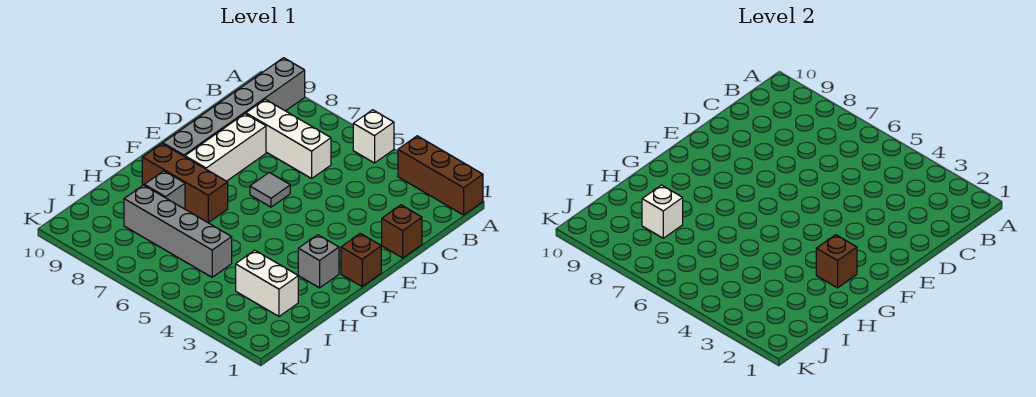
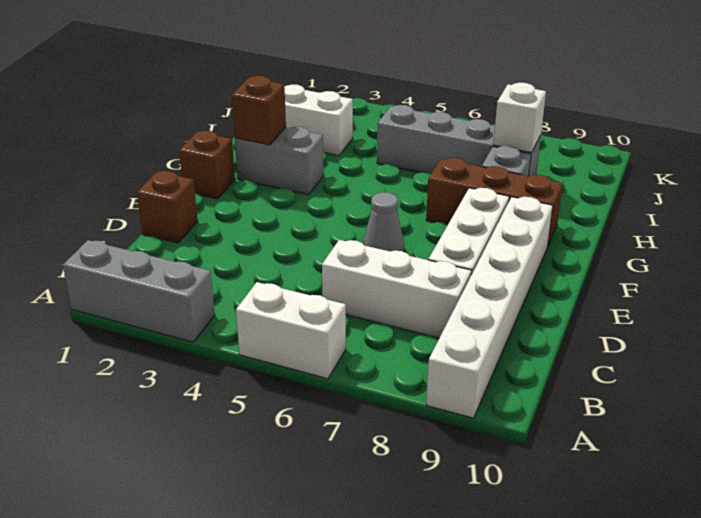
brown 1x3 brick [398,136,483,215] -> grey 1x3 brick [63,240,215,342]
white 1x1 brick [353,110,394,163] -> white 1x2 brick [236,282,346,379]
grey 1x6 brick [163,58,305,157] -> white 1x6 brick [426,197,553,418]
grey 1x1 tile [250,173,290,207] -> grey 1x1 cone [363,192,404,252]
grey 1x1 brick [298,235,339,288] -> grey 1x2 brick [235,127,324,195]

